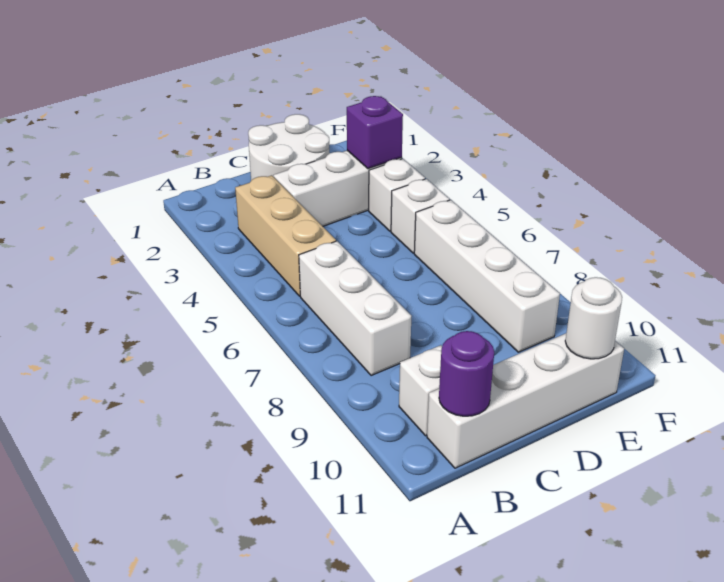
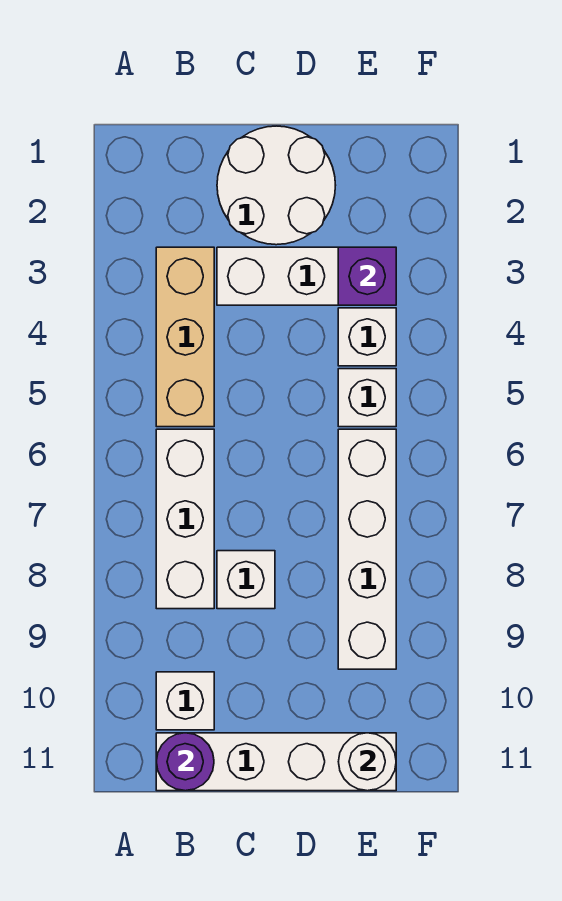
none -> white 1x1 brick [217,551,275,609]

